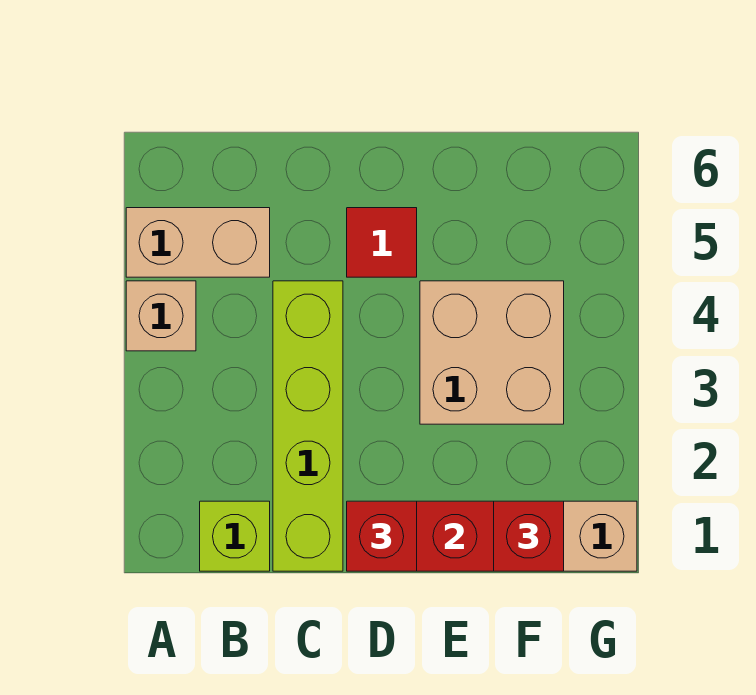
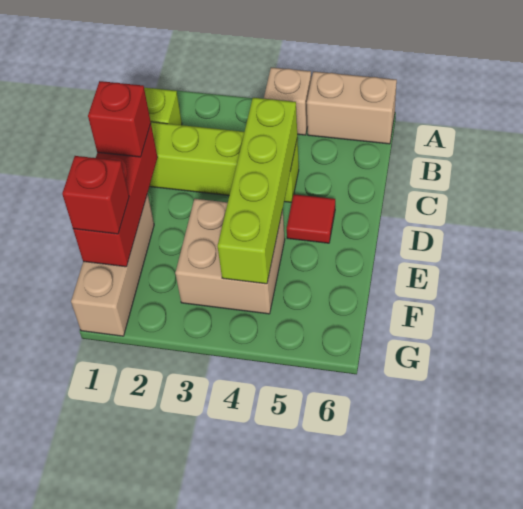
tan 1x2 brick [126,208,270,277] -> tan 1x2 brick turned to [307,71,397,144]
none -> lime 1x4 brick [218,98,297,284]

